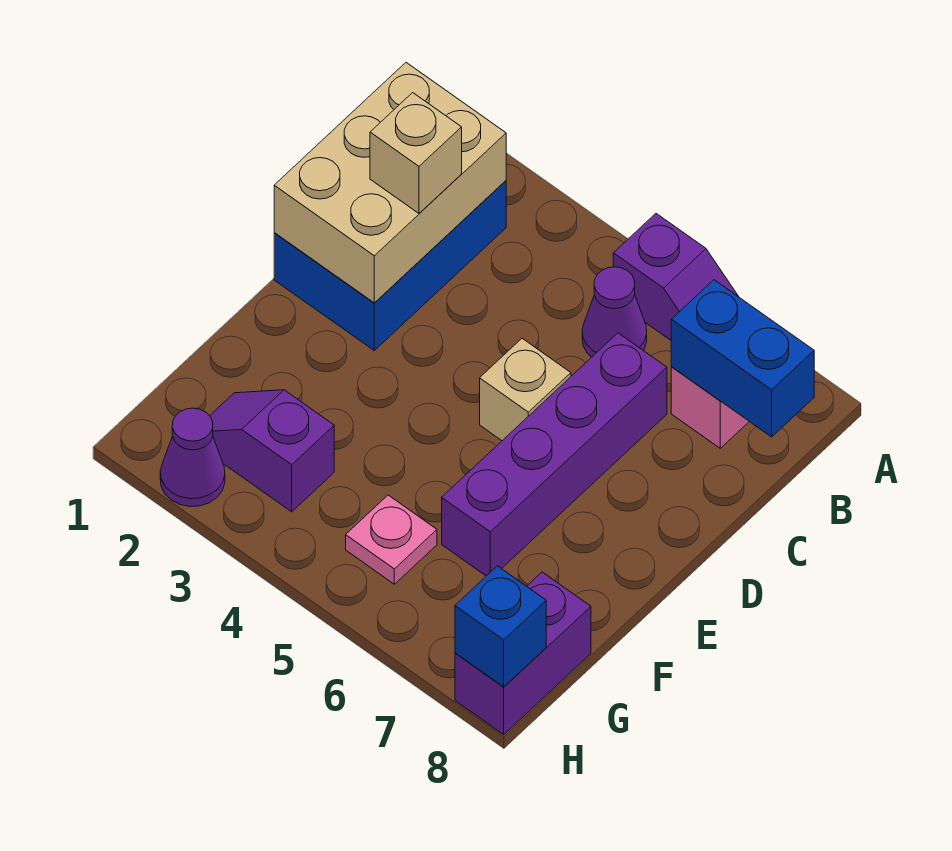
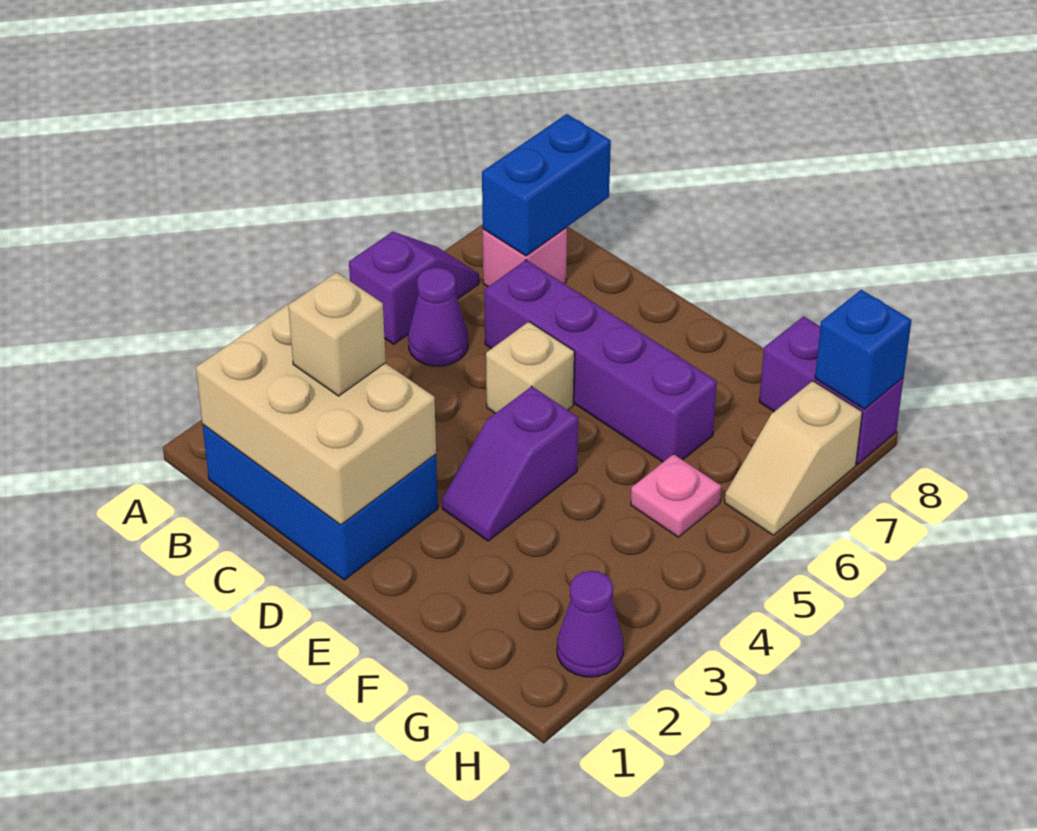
purple 1x2 slope [210,390,334,512] -> purple 1x2 slope moved to [442,386,578,541]
none -> tan 1x2 slope [725,381,862,535]

